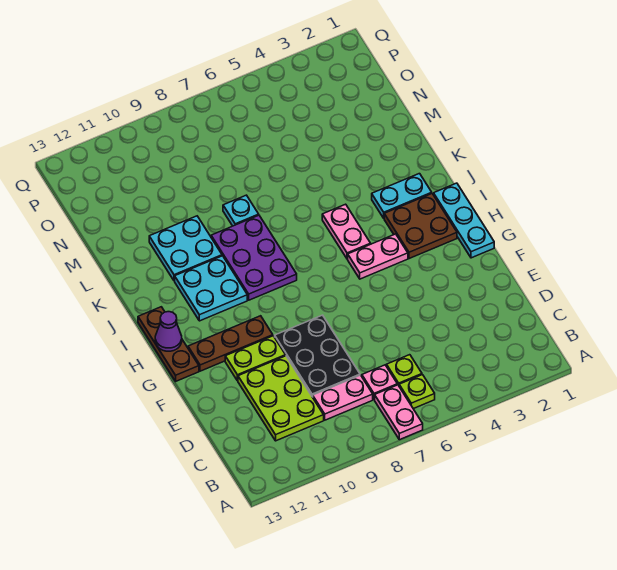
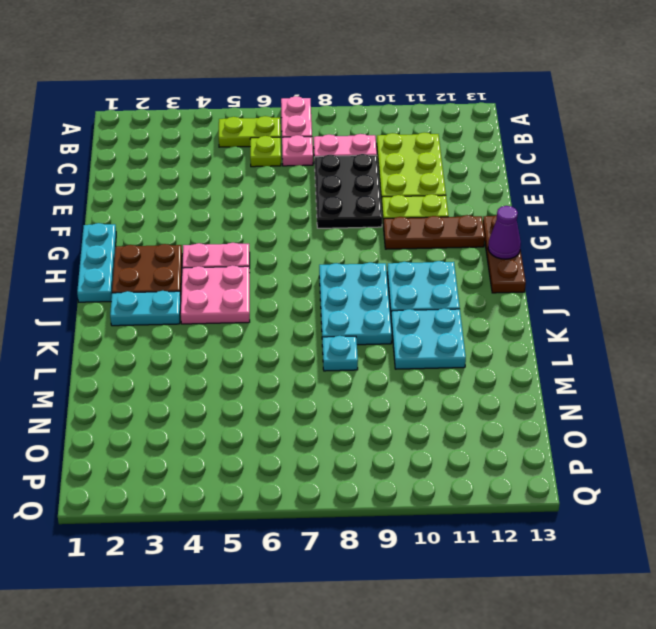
lime 1x1 plate [399,375,435,409] -> lime 1x2 plate [219,116,280,147]
pink 1x2 plate [322,204,371,259] -> pink 2x2 plate [181,265,250,324]
purple 2x3 plate [211,215,297,300] -> cyan 2x3 plate [319,262,392,345]

